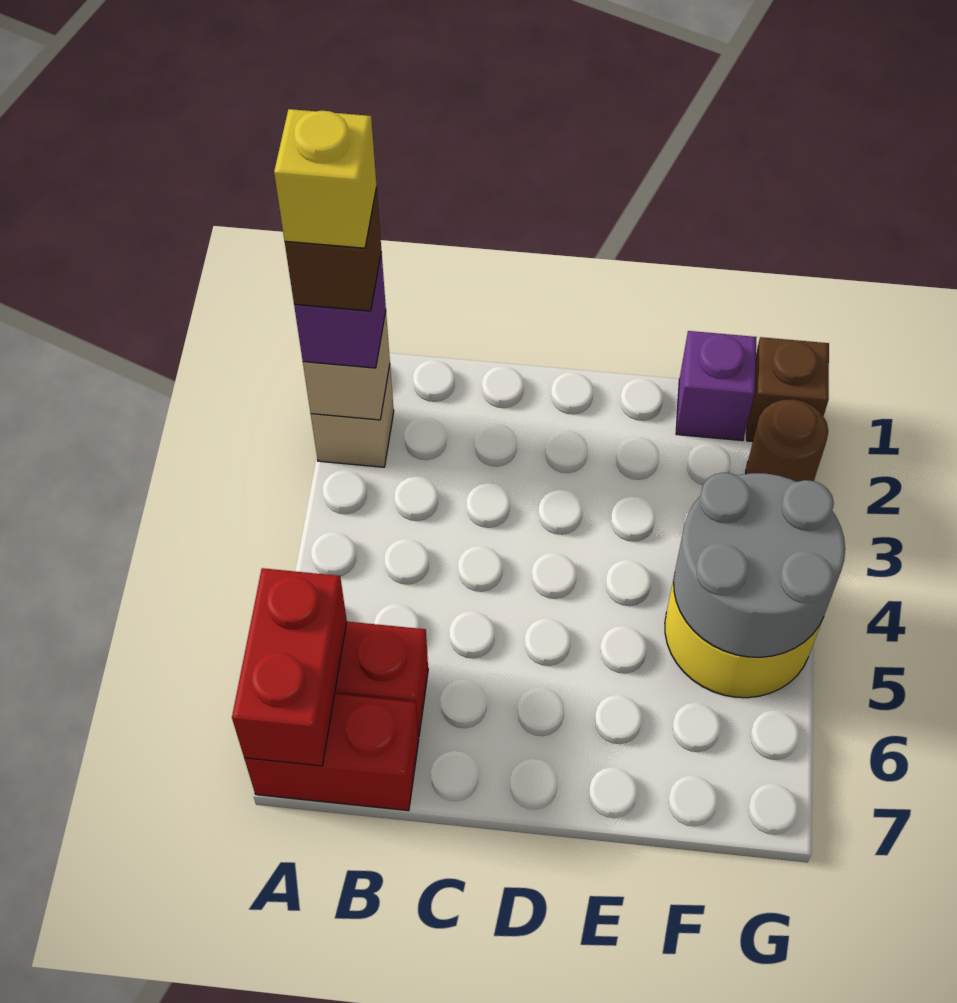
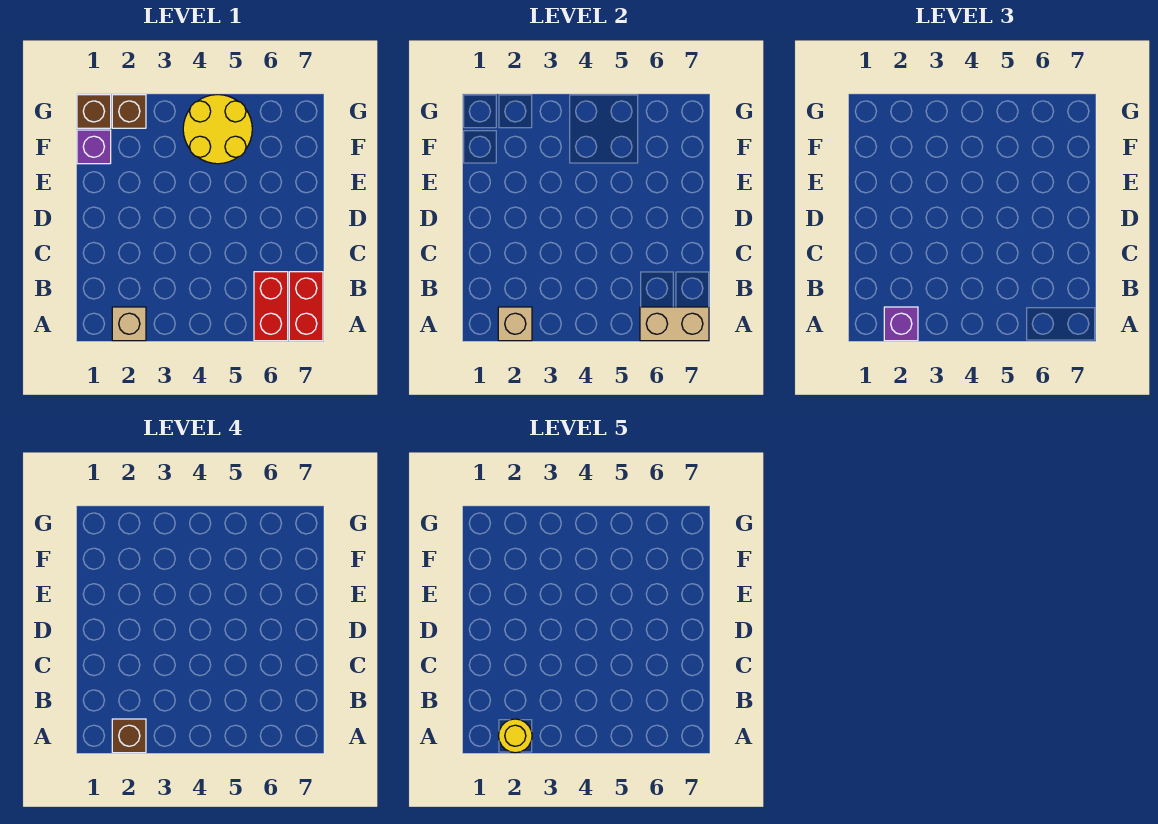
yellow 1x1 brick [274,109,377,248] -> yellow 1x1 round brick [499,719,532,753]
red 1x2 brick [232,568,347,766] -> tan 1x2 brick [640,307,709,341]
grey 2x2 round brick [674,473,845,657] -> none
brown 1x1 round brick [746,399,828,482] -> brown 1x1 brick [112,95,146,128]

